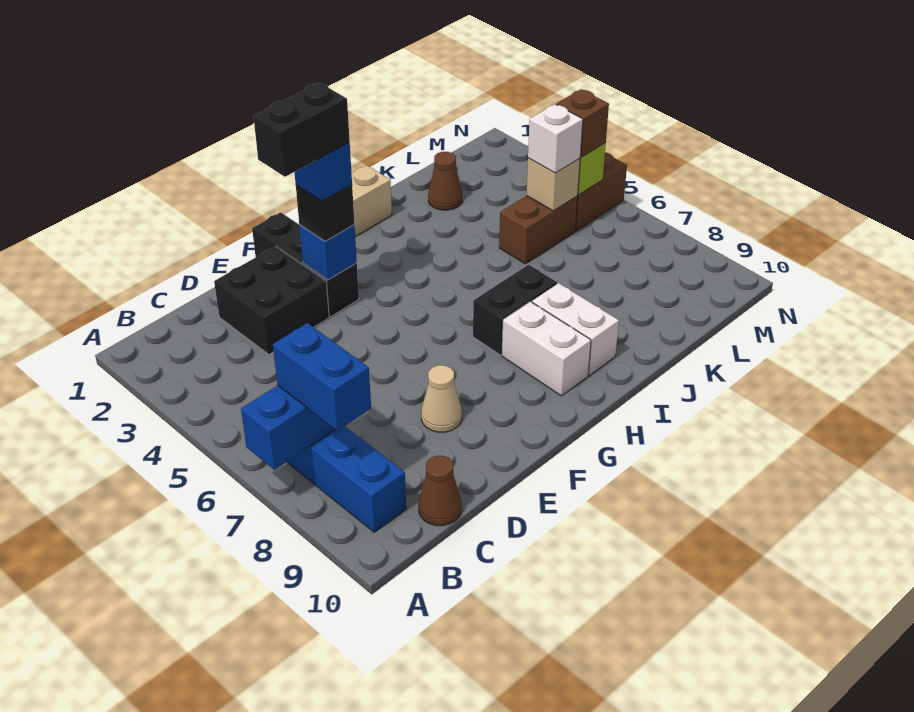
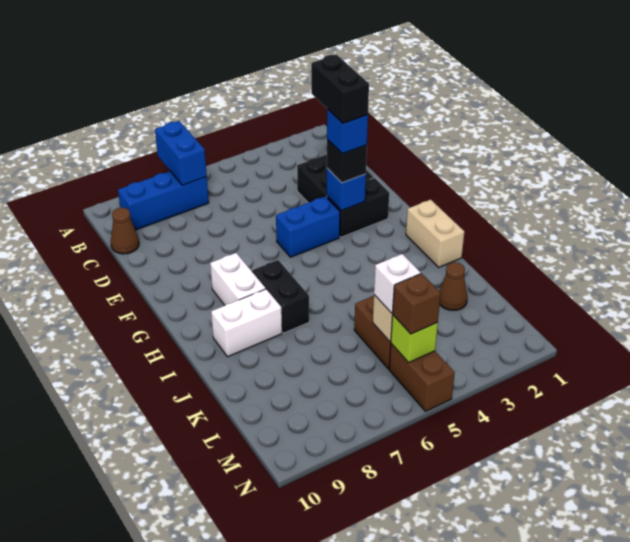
blue 1x2 brick [273,323,371,431] -> blue 1x2 brick moved to [276,196,340,257]
tan 1x1 cone [421,365,462,432] -> none
black 1x3 brick [252,212,359,316] -> black 1x2 brick [327,178,389,237]
white 1x2 brick [502,302,591,396] -> white 1x2 brick turned to [210,253,266,305]

